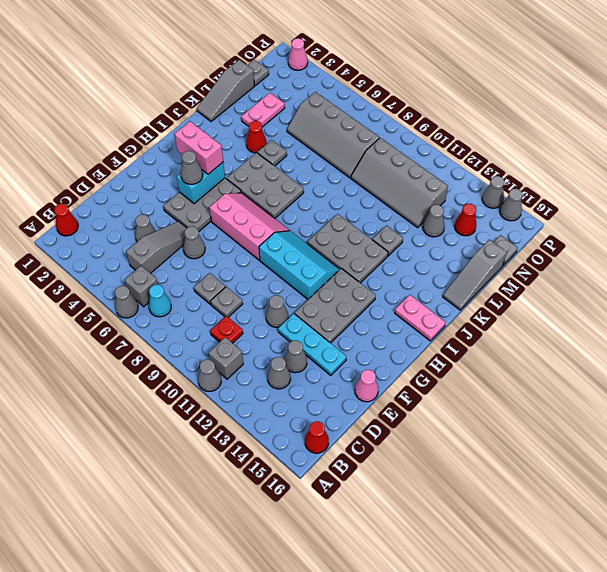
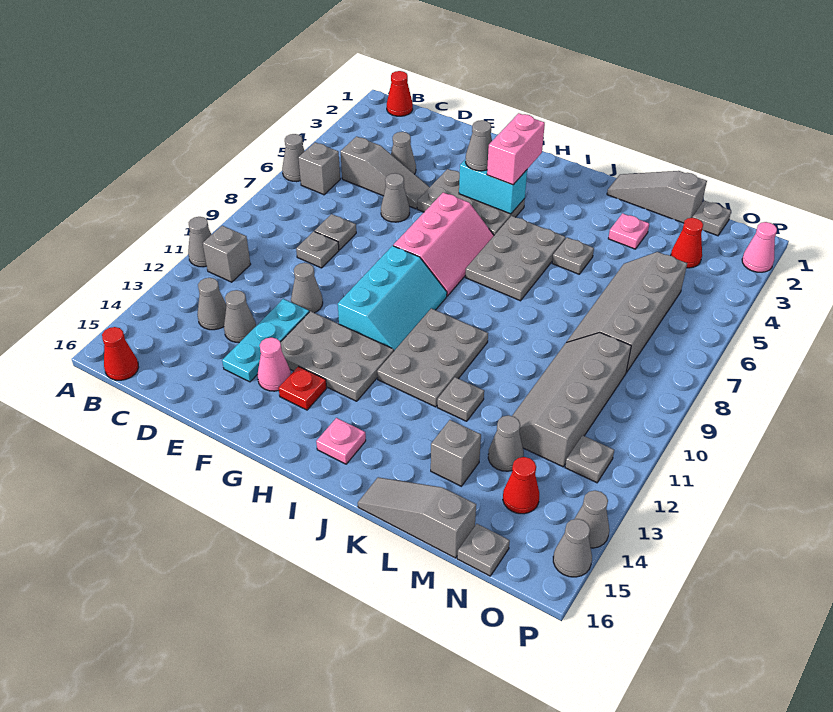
cyan 1x1 cone [149,285,171,317] -> none
red 1x1 plate [210,316,243,343] -> red 1x1 plate moved to [279,367,327,410]
pink 1x1 cone [355,370,378,402] -> pink 1x1 cone moved to [257,338,291,391]
pink 1x2 plate [395,295,446,341] -> pink 1x1 plate [316,418,366,464]
red 1x1 cone [246,121,267,153] -> red 1x1 cone moved to [671,218,703,268]
pink 1x2 plate [241,93,285,127] -> pink 1x1 plate [608,213,649,249]
none -> grey 1x1 brick [431,420,481,486]
none -> grey 1x1 plate [565,435,614,483]

